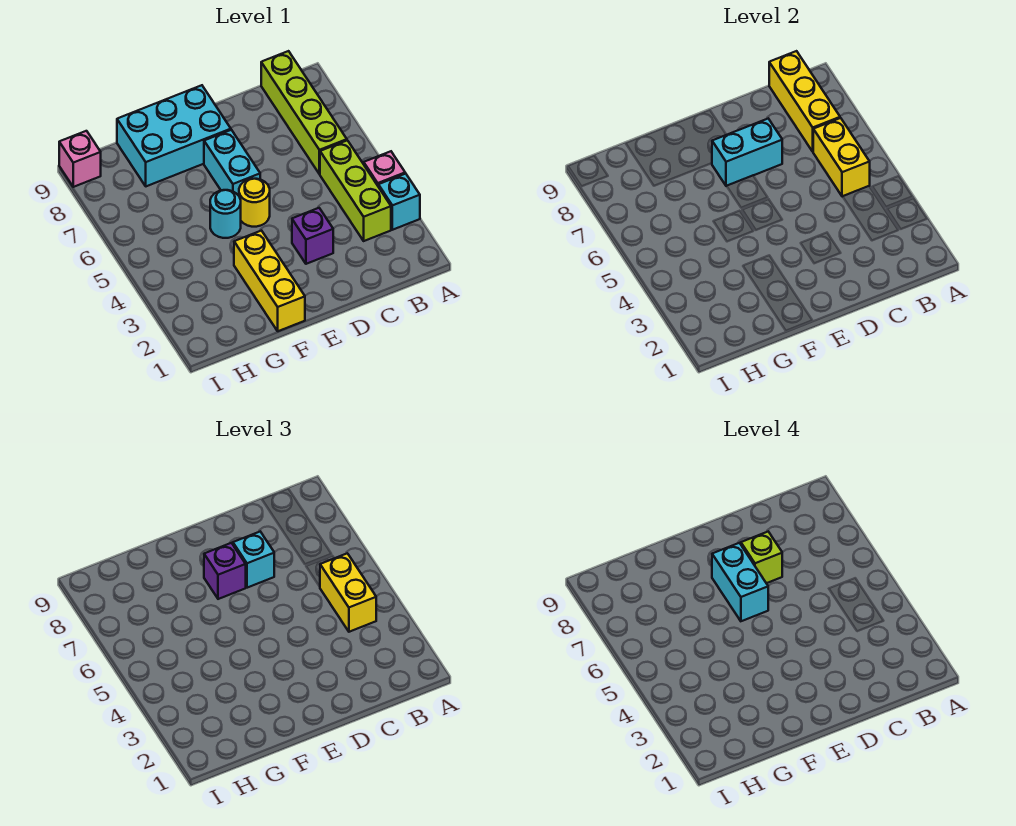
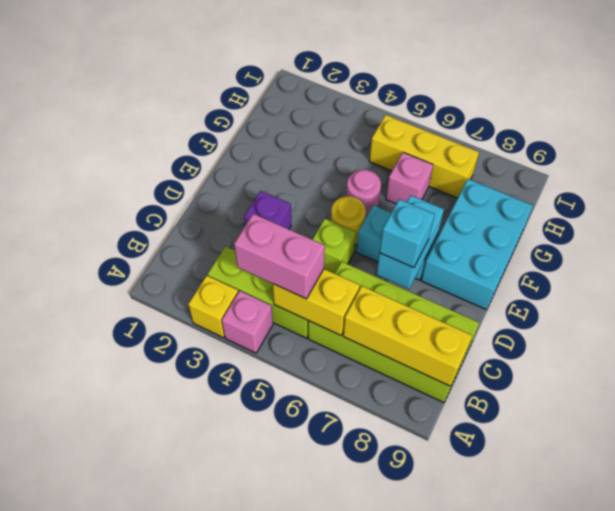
cyan 1x1 brick [378,173,420,230] -> yellow 1x1 brick [188,276,238,338]
yellow 1x2 brick [320,553,376,632] -> pink 1x2 brick [234,214,325,299]
lime 1x4 brick [261,51,347,174] -> lime 2x4 brick [308,262,479,403]
lime 1x1 brick [741,532,782,583] -> lime 1x1 brick moved to [312,219,356,274]
cyan 1x2 brick [712,543,768,621] -> none
purple 1x1 brick [204,543,246,599] -> none
yellow 1x3 brick [234,231,305,331] -> yellow 1x3 brick moved to [369,115,479,198]
cyan 1x1 round brick [210,190,241,238] -> pink 1x1 round brick [346,170,381,219]
pink 1x1 brick [59,131,101,187] -> pink 1x1 brick moved to [386,152,433,204]

